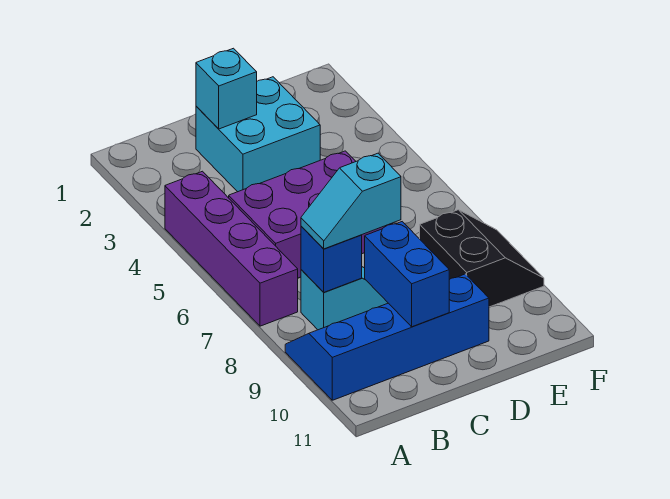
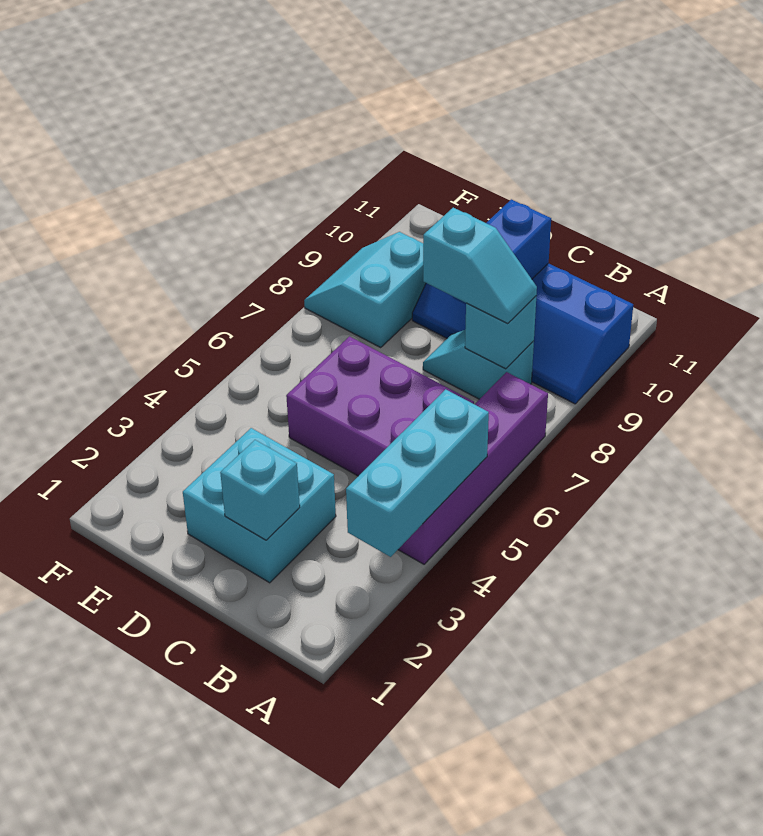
none -> cyan 1x3 brick [346,389,489,557]
blue 1x1 brick [301,226,362,292] -> cyan 1x1 brick [465,296,536,369]
black 2x2 slope [420,210,544,307] -> cyan 2x2 slope [304,232,426,347]

